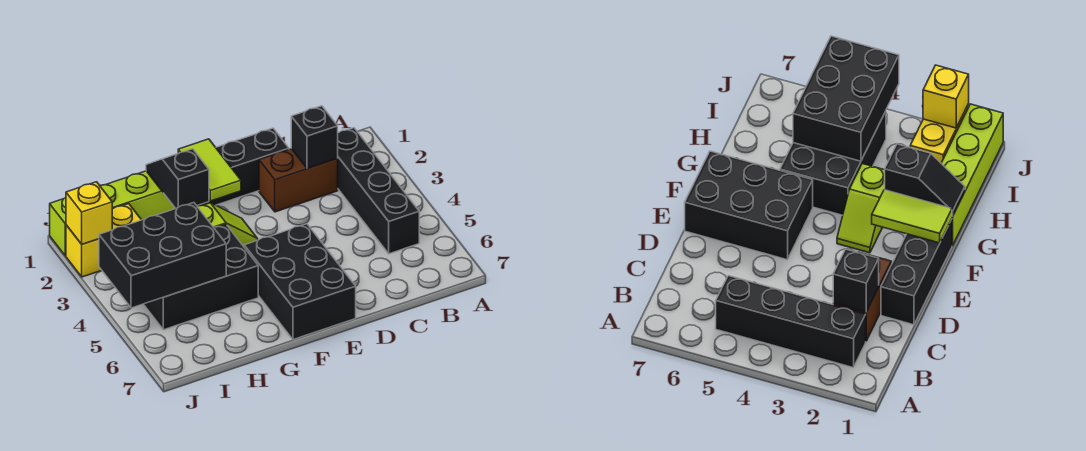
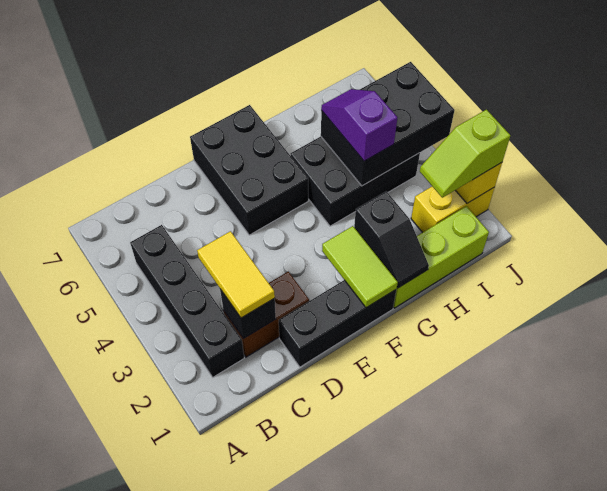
none -> yellow 1x2 tile [197,231,275,318]
lime 1x2 slope [197,203,258,246] -> lime 1x2 slope moved to [420,110,510,198]
lime 1x4 brick [50,171,176,256] -> lime 1x3 brick [393,206,489,308]
none -> purple 1x2 slope [321,89,397,161]

